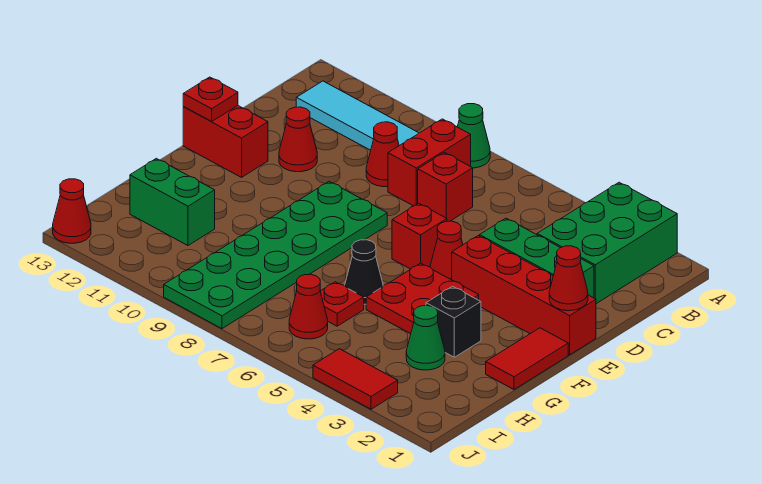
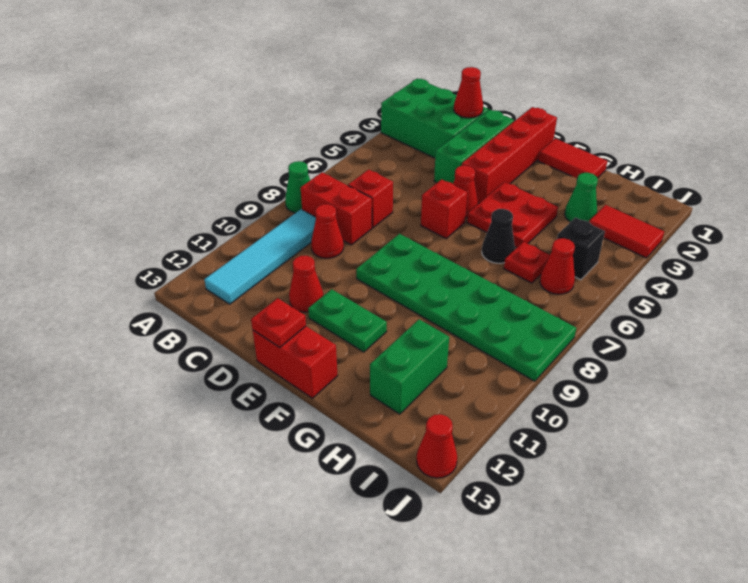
red 1x1 cone [549,246,588,311] -> red 1x1 cone moved to [454,67,483,118]
none -> green 1x2 plate [308,289,387,352]
red 1x2 brick [183,106,268,177] -> red 1x2 brick turned to [253,326,338,398]
black 1x1 brick [426,286,481,357] -> black 1x1 brick moved to [557,217,605,280]
red 1x2 tile [313,349,398,409] -> red 1x2 tile turned to [589,205,664,258]

